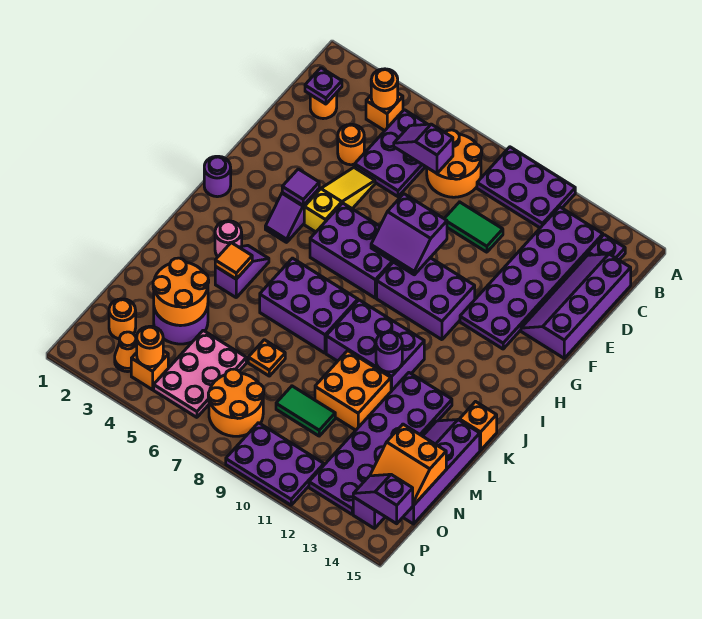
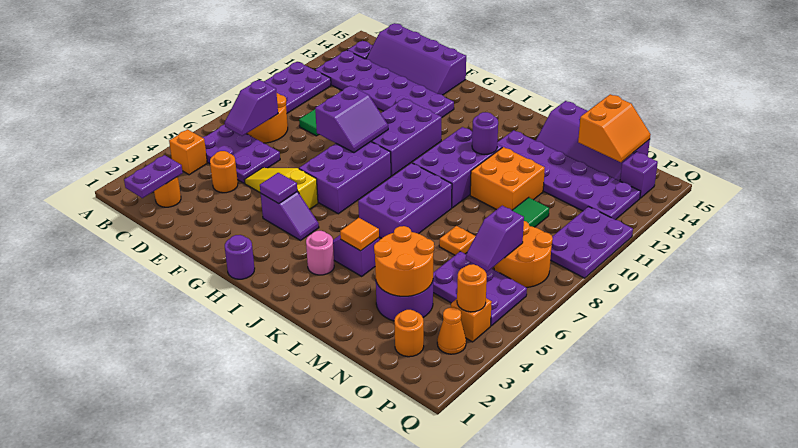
orange 1x1 round brick [371,69,398,109] -> none
purple 1x1 plate [305,68,342,104] -> purple 1x2 plate [124,155,183,198]
orange 1x1 brick [459,402,497,450] -> none
pink 2x3 plate [154,330,246,417] -> purple 2x3 plate [433,251,527,326]
purple 1x2 slope [353,474,413,524] -> purple 1x2 slope moved to [466,206,524,272]

